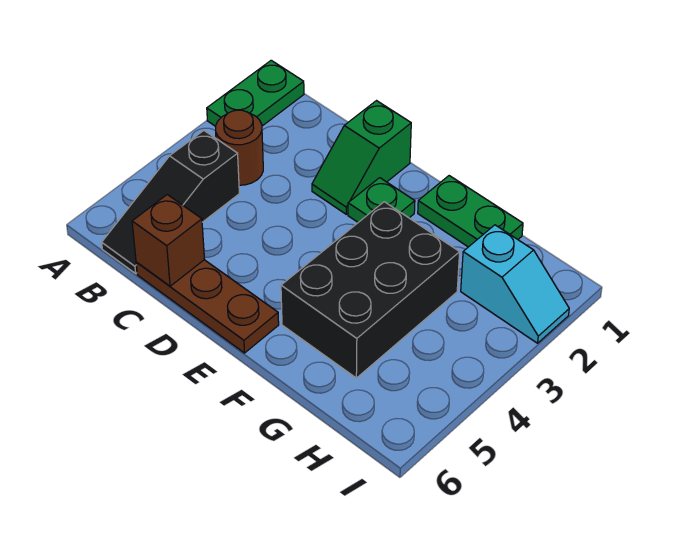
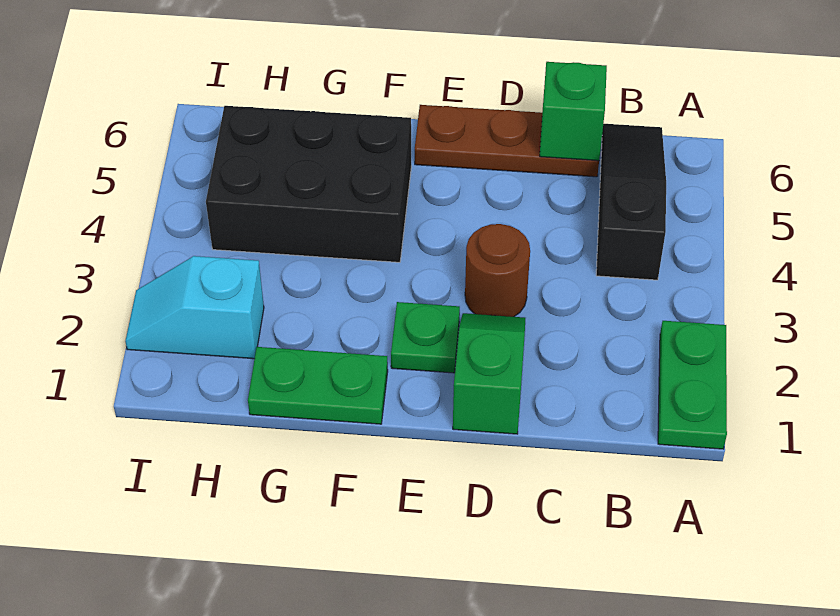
brown 1x1 round brick [215,110,263,185] -> brown 1x1 round brick moved to [465,224,530,317]
brown 1x1 brick [132,195,205,286] -> green 1x1 brick [540,62,607,161]
black 2x3 brick [281,202,460,378] -> black 2x3 brick turned to [206,106,411,262]

